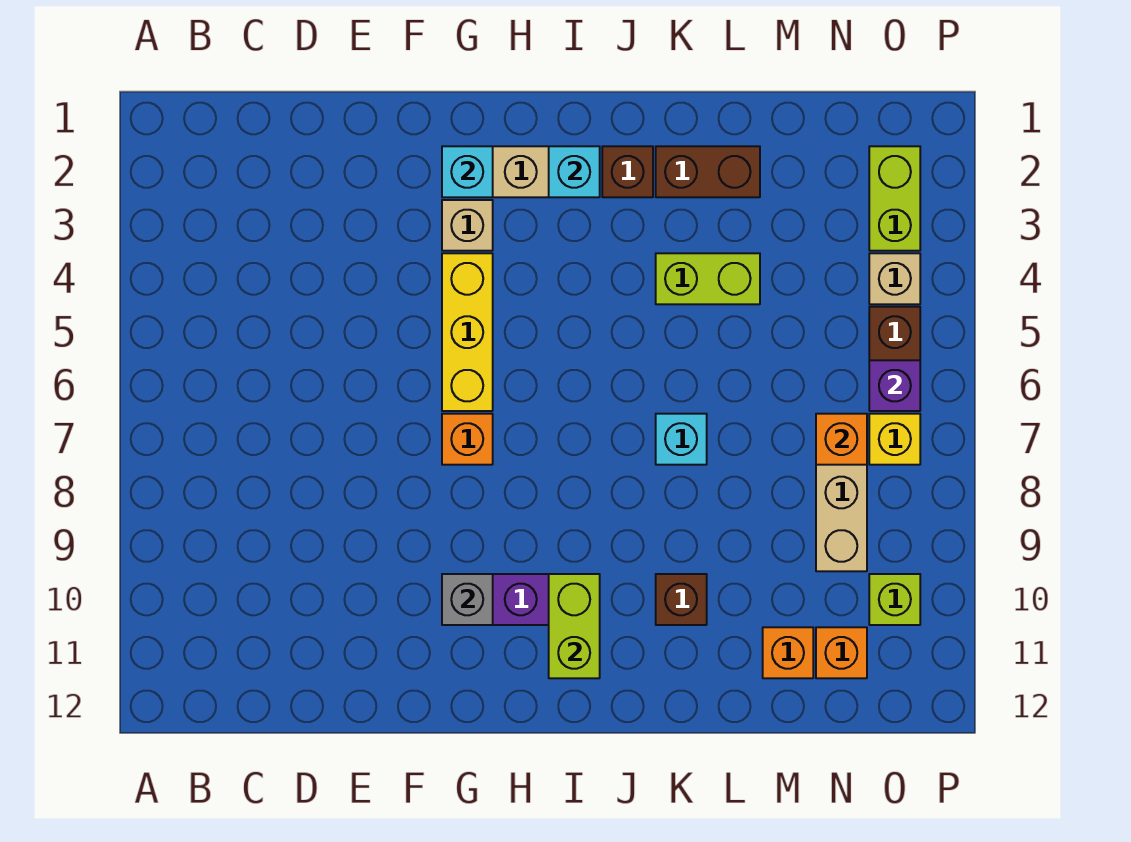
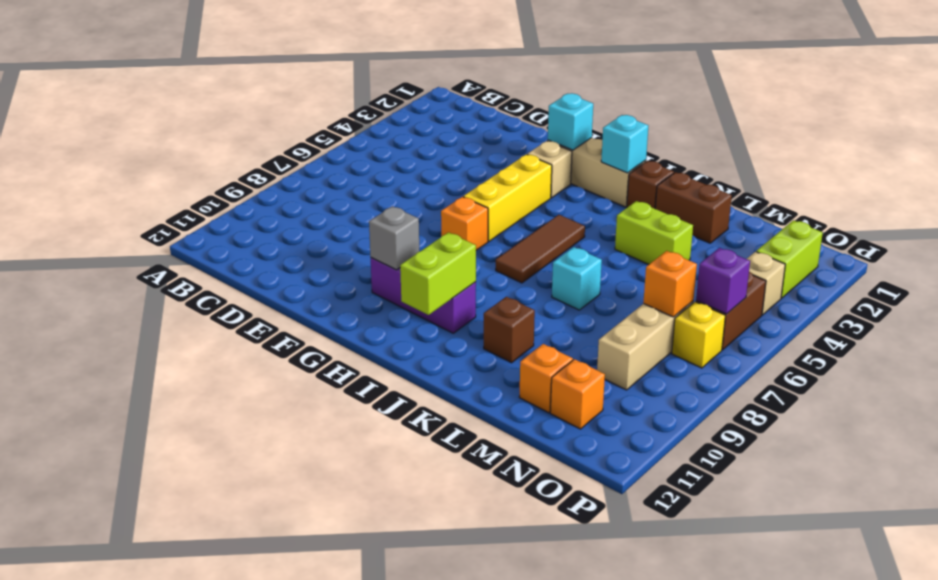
none -> brown 1x3 tile [496,215,585,283]
lime 1x1 brick [869,574,920,625] -> none

